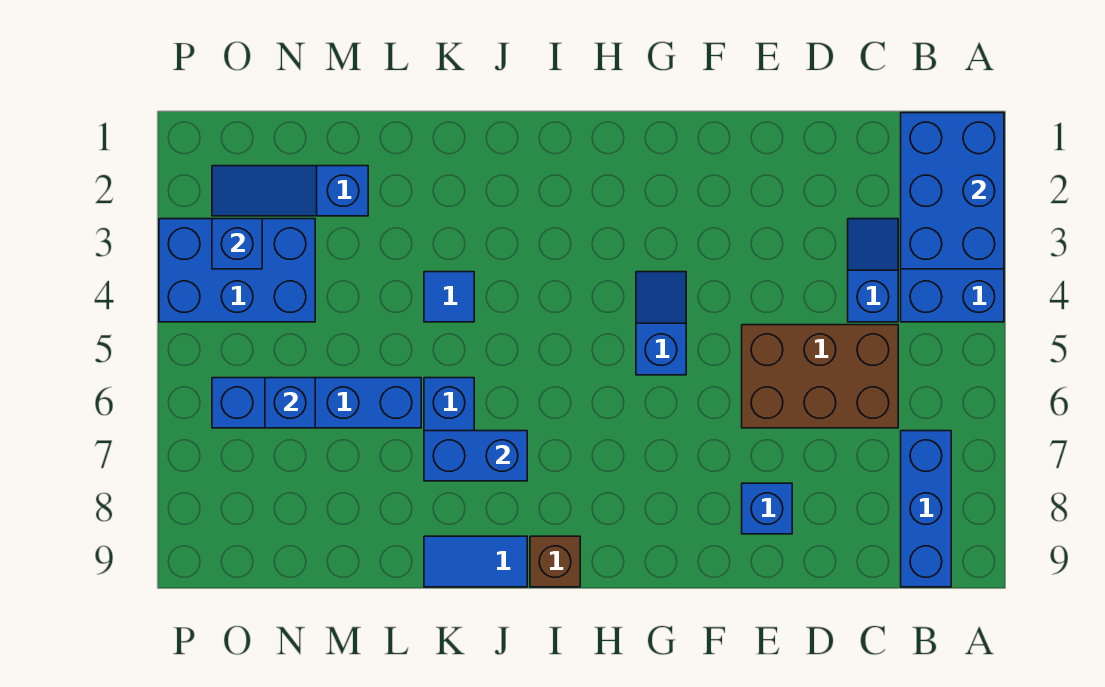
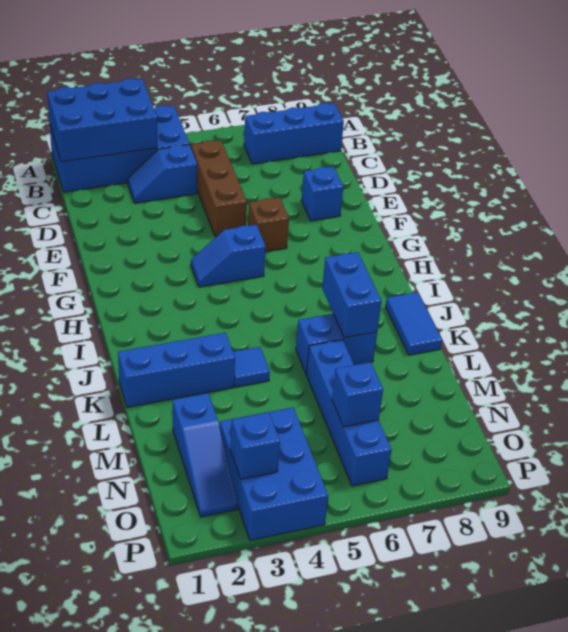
brown 2x3 brick [742,325,898,428] -> brown 1x3 brick [191,140,247,236]
brown 1x1 brick [530,536,580,587] -> brown 1x1 brick moved to [248,198,289,252]
none -> blue 1x3 brick [118,333,235,407]

